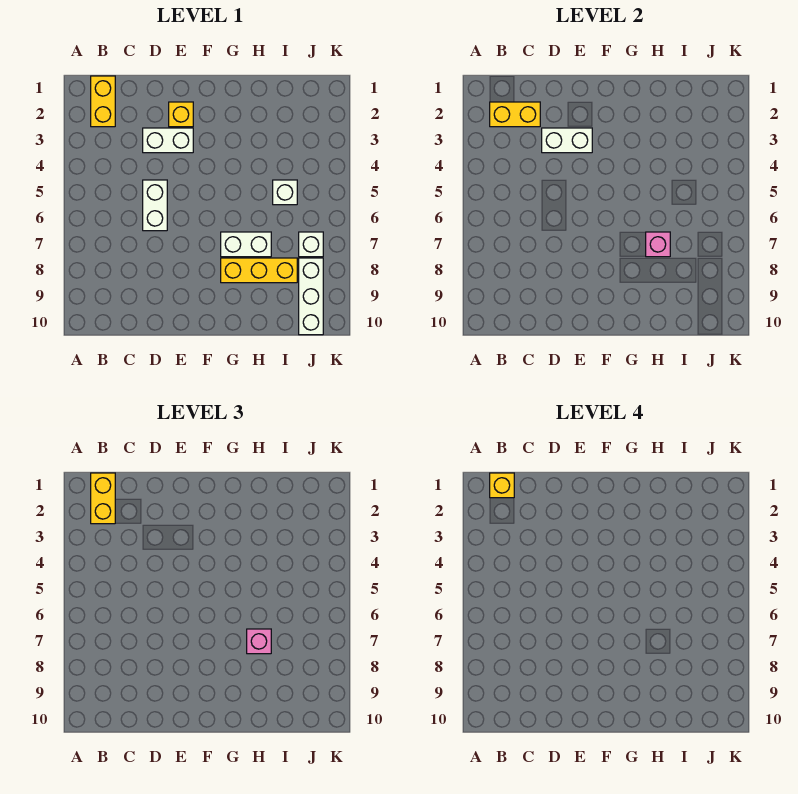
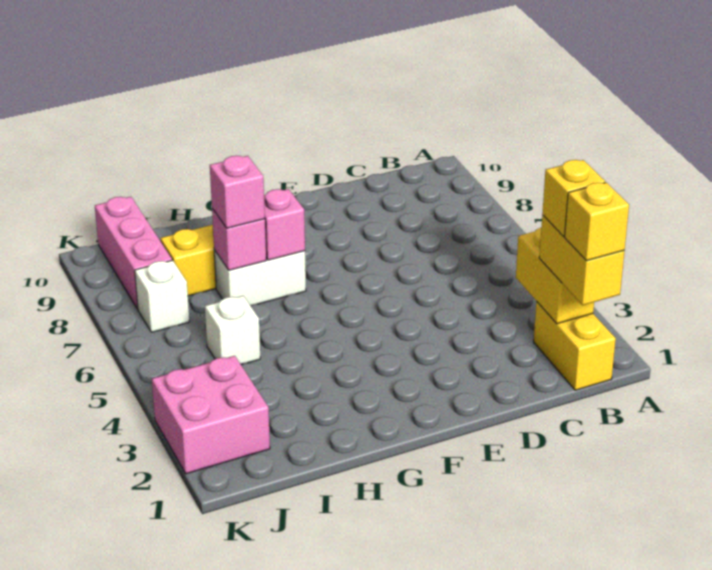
yellow 1x2 brick [490,102,540,127] -> yellow 1x2 brick turned to [516,228,594,324]
white 1x2 brick [143,128,193,153] -> none
white 1x2 brick [542,128,592,153] -> none
white 1x2 brick [143,180,167,231] -> none
yellow 1x1 brick [169,102,193,127] -> yellow 1x1 brick moved to [542,160,605,237]
none -> pink 1x1 brick [264,189,305,260]
none -> pink 2x2 brick [152,356,270,474]
white 1x3 brick [299,258,323,335] -> pink 1x3 brick [95,197,172,309]

